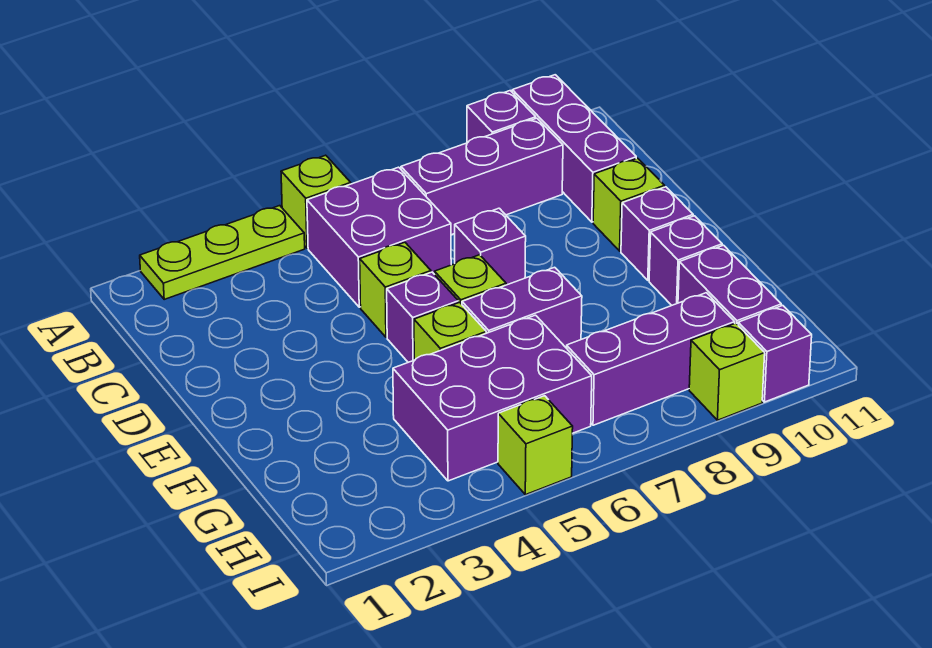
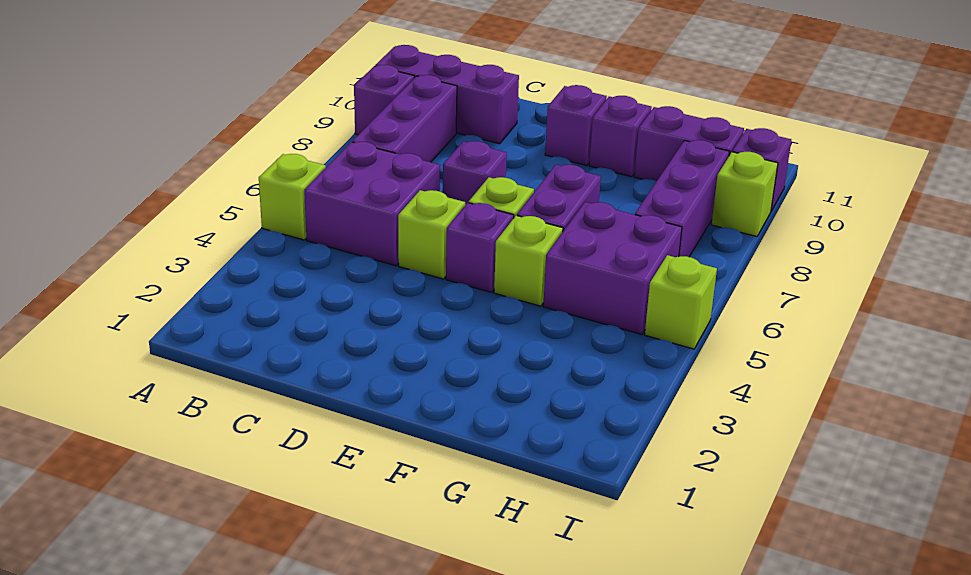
lime 1x3 plate [140,206,305,299] -> none
lime 1x1 brick [593,158,665,251] -> none
purple 2x3 brick [393,315,592,481] -> purple 2x2 brick [543,202,682,334]

